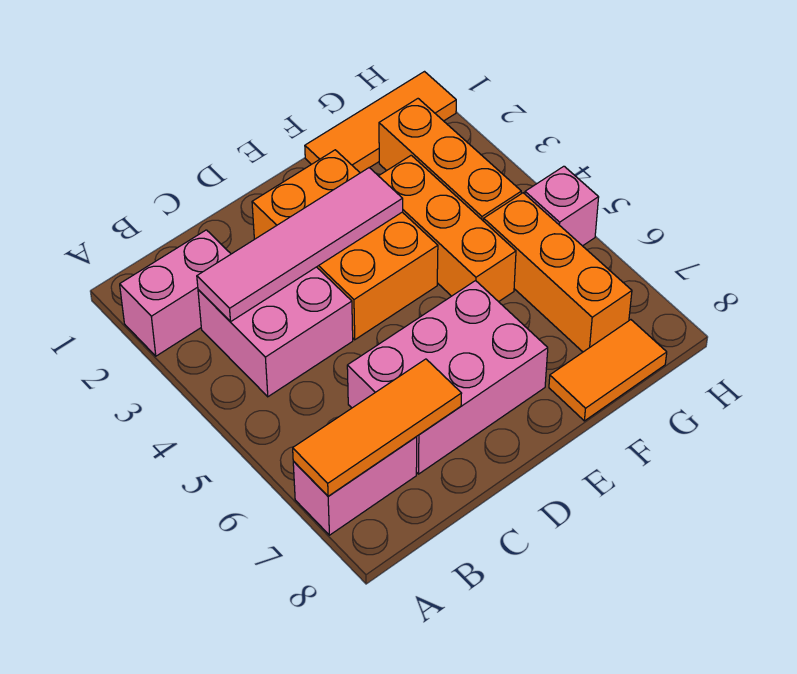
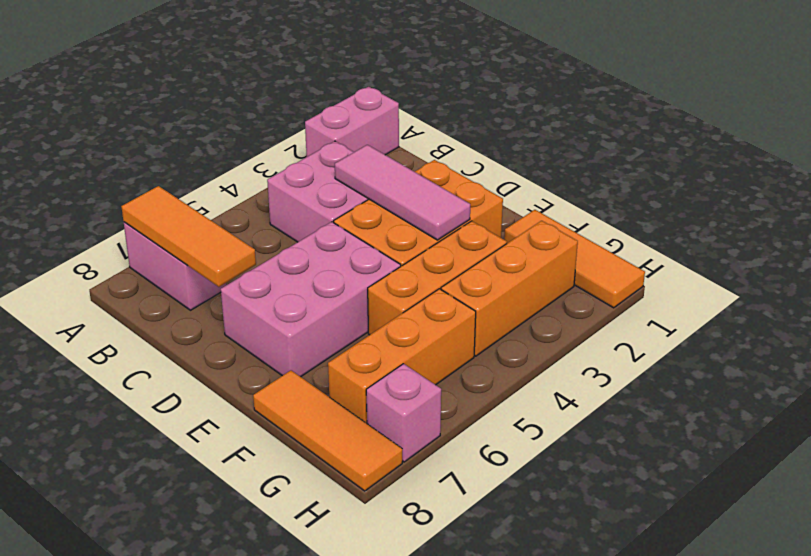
pink 1x2 brick [120,230,231,356] -> pink 1x2 brick turned to [305,87,399,157]
pink 1x4 tile [197,168,403,321] -> pink 1x3 tile [335,145,470,240]
pink 2x3 brick [347,281,548,474] -> pink 2x3 brick turned to [221,222,401,377]
orange 1x2 tile [549,320,667,421] -> orange 1x3 tile [253,370,402,491]
pink 1x1 brick [525,166,599,246] -> pink 1x1 brick moved to [366,364,441,462]

